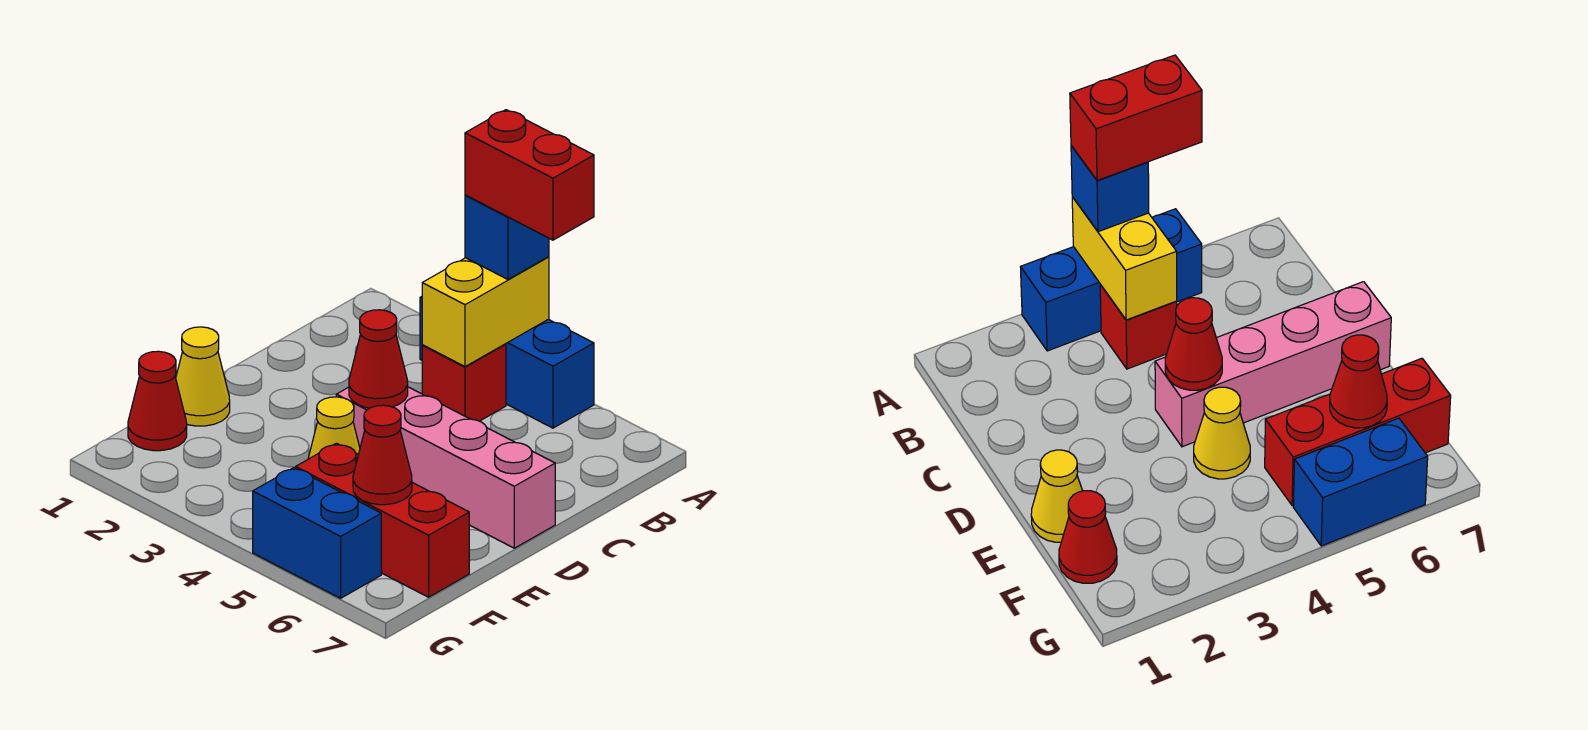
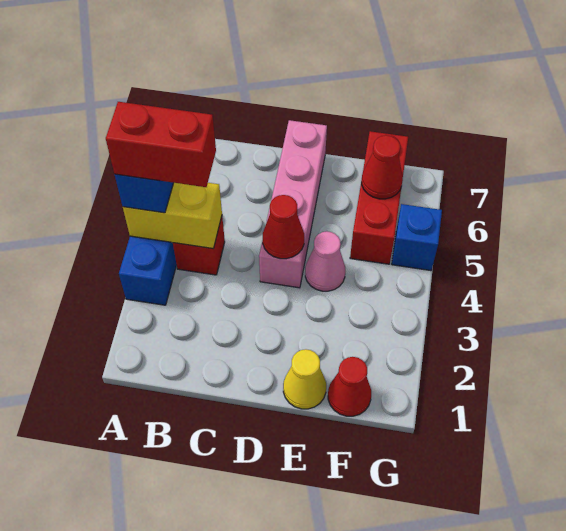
red 1x2 brick [465,110,594,240] -> red 1x2 brick turned to [106,102,216,187]
yellow 1x1 cone [308,397,360,459] -> pink 1x1 cone [305,231,345,291]
blue 1x2 brick [253,468,381,598] -> blue 1x1 brick [392,204,442,271]

